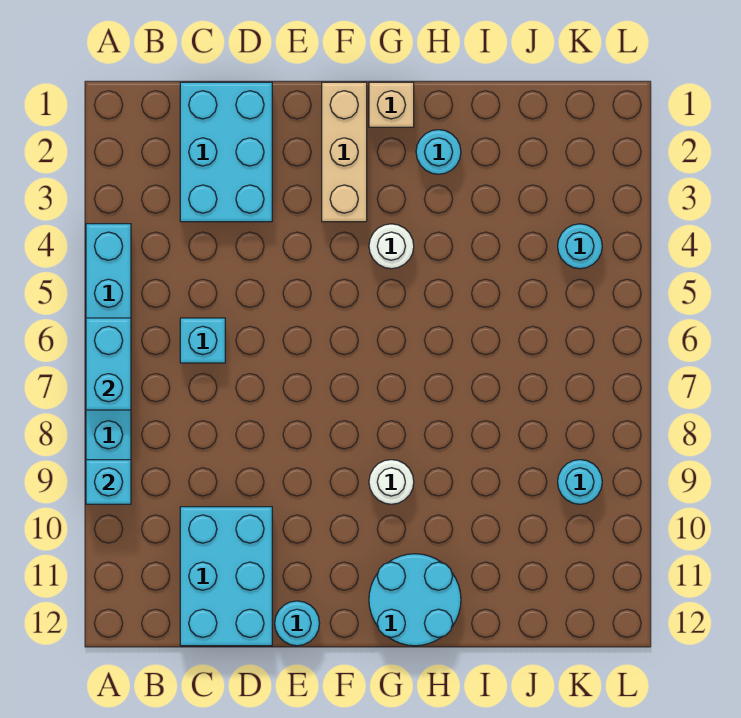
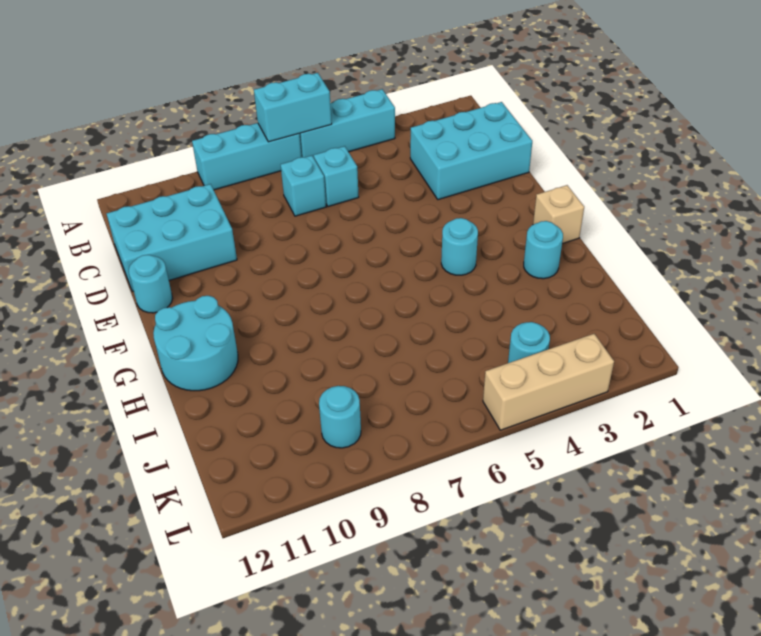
cyan 1x1 brick [86,460,131,504] -> cyan 1x1 brick moved to [281,156,326,216]
tan 1x3 brick [322,82,367,222] -> tan 1x3 brick moved to [483,334,614,430]
white 1x1 round brick [369,224,414,269] -> cyan 1x1 round brick [441,218,478,275]
white 1x1 round brick [369,460,414,504] -> none

